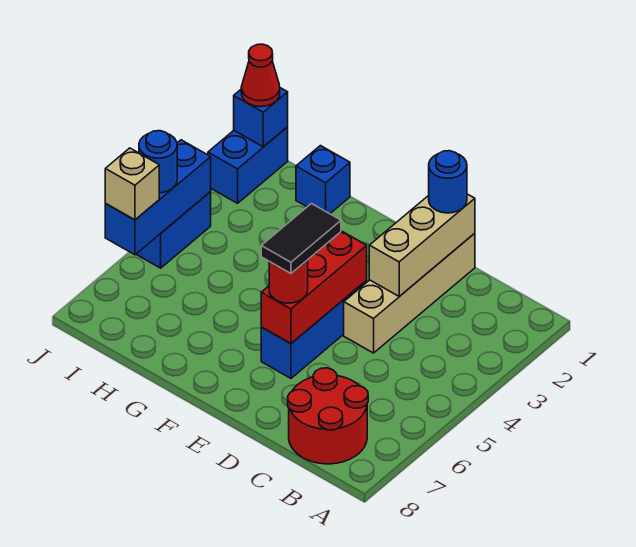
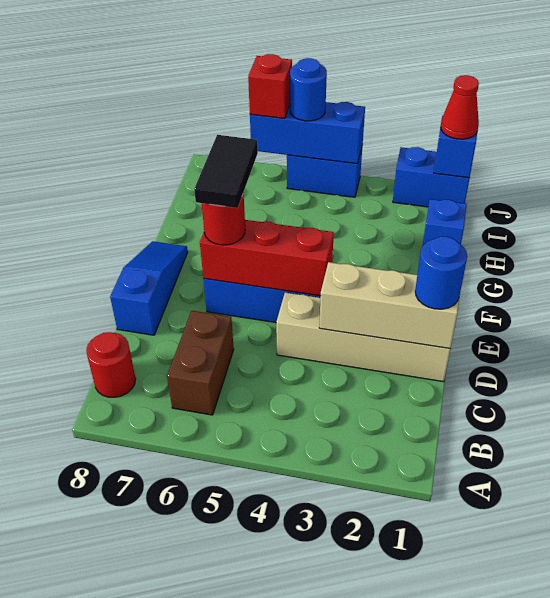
none -> brown 1x2 brick [167,311,234,415]
red 2x2 round brick [288,368,368,464] -> red 1x1 round brick [86,332,136,397]
none -> blue 1x3 slope [110,241,188,335]
black 1x2 tile [261,204,341,273] -> black 1x2 tile turned to [194,135,258,208]
tan 1x1 brick [105,148,159,220] -> red 1x1 brick [248,54,292,118]

